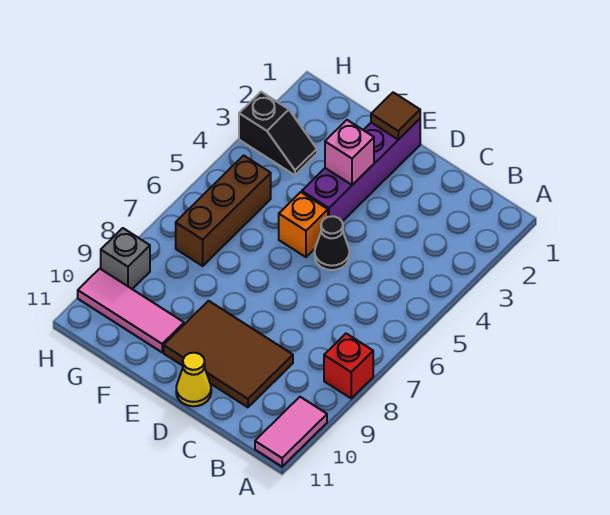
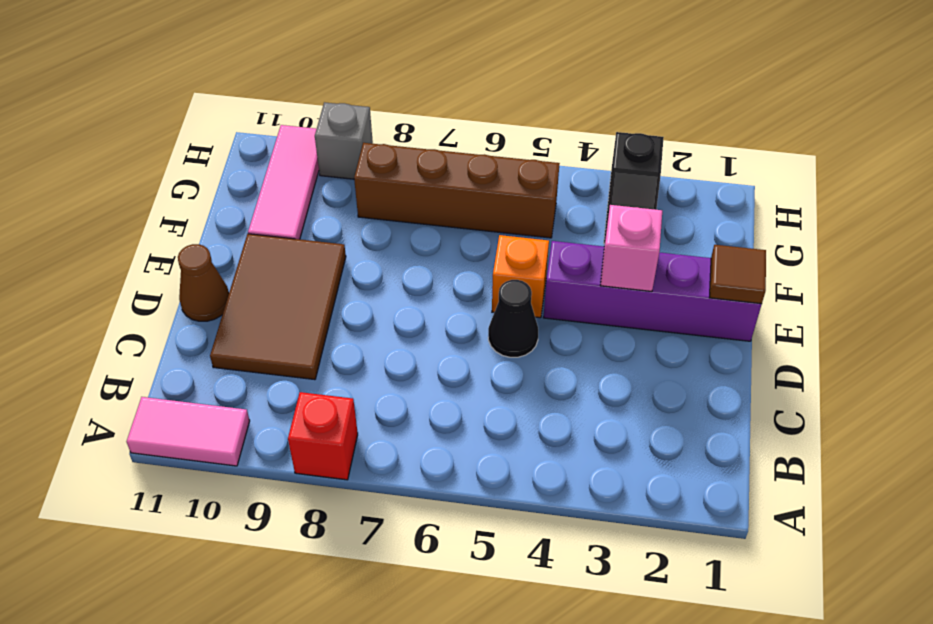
yellow 1x1 cone [176,353,211,406] -> brown 1x1 cone [178,244,229,321]
brown 1x3 brick [176,155,271,266] -> brown 1x4 brick [354,143,560,238]

